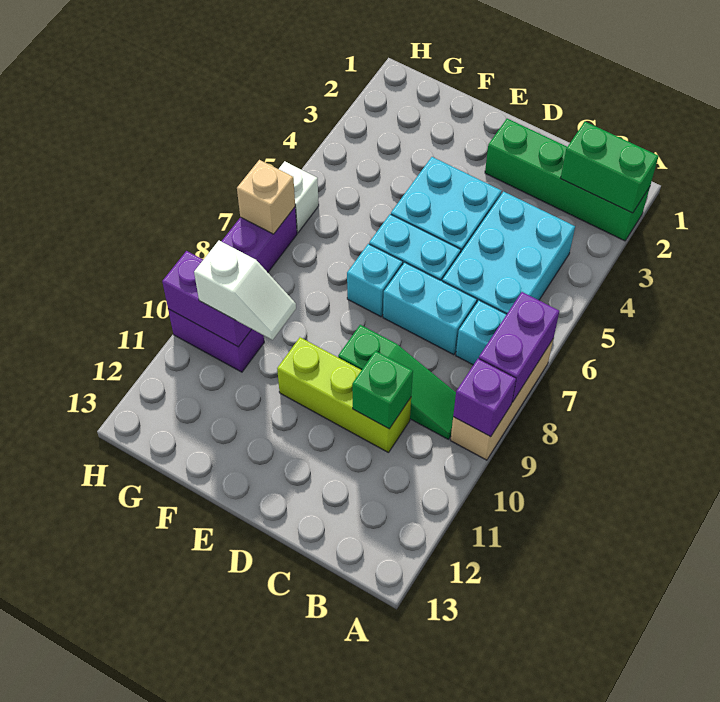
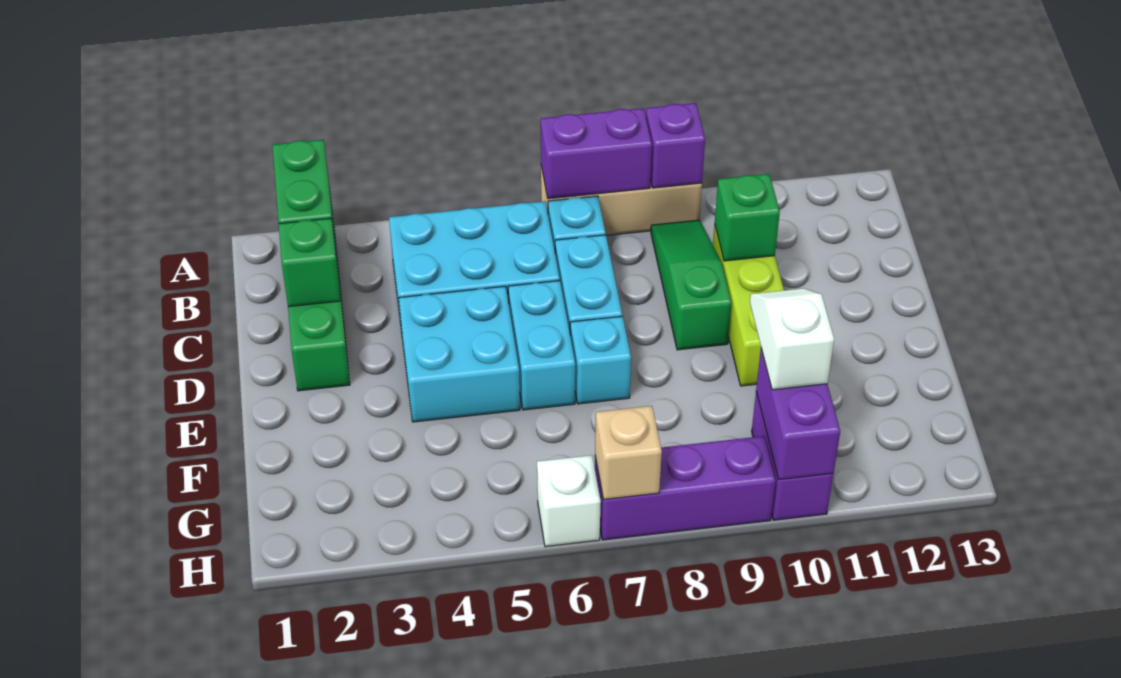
none -> green 1x1 brick [279,218,341,307]

